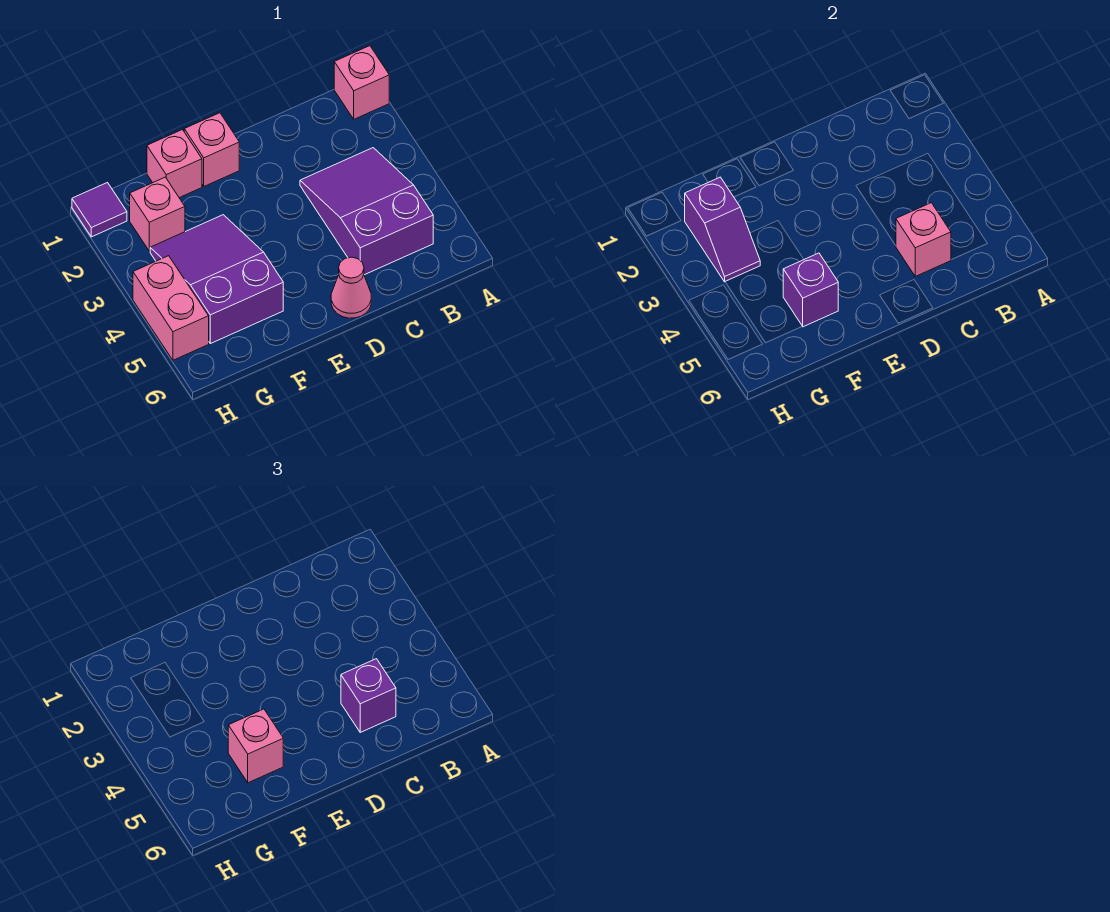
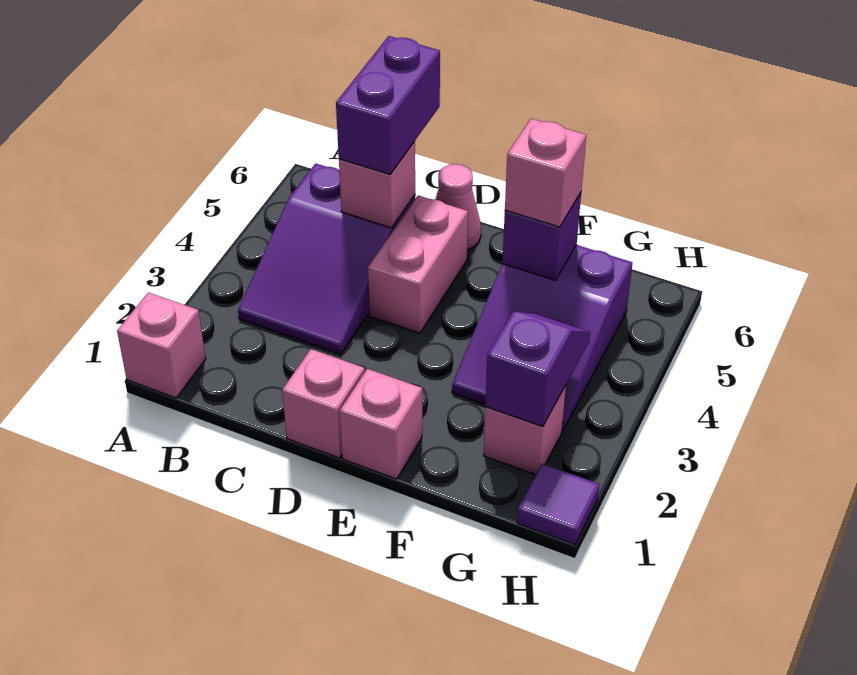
purple 1x1 brick [341,659,396,732] -> purple 1x2 brick [336,36,440,174]
pink 1x1 brick [147,130,202,198] -> pink 1x1 brick moved to [282,349,365,458]
pink 1x2 brick [133,256,209,360] -> pink 1x2 brick moved to [368,195,468,333]

